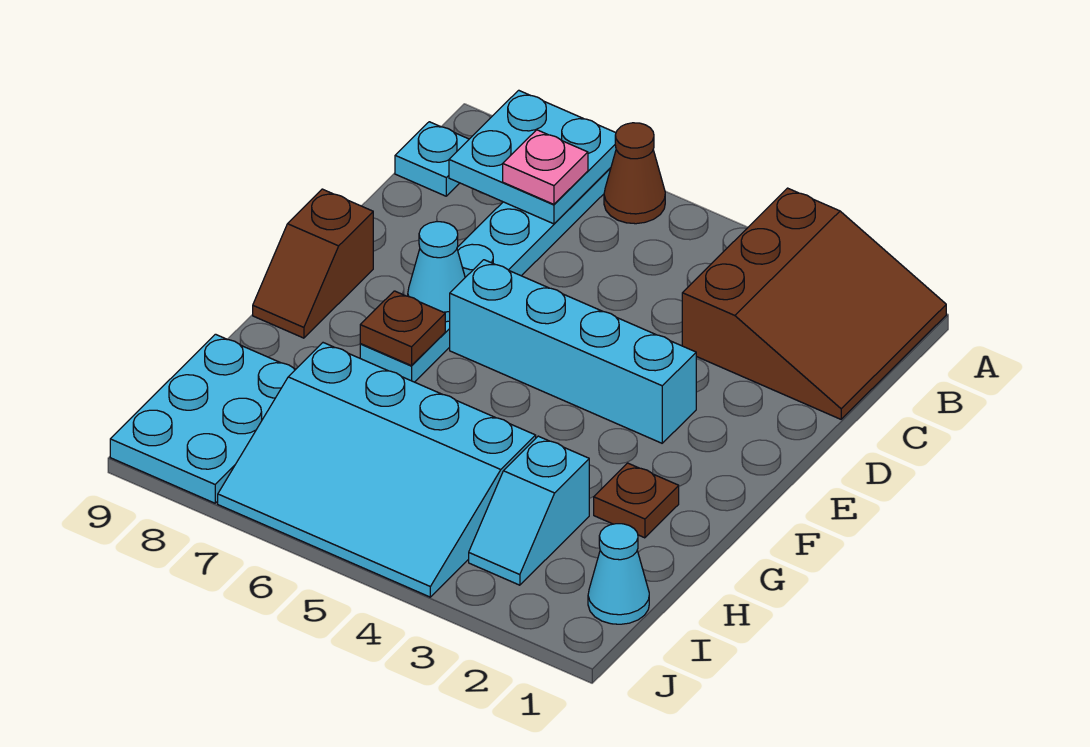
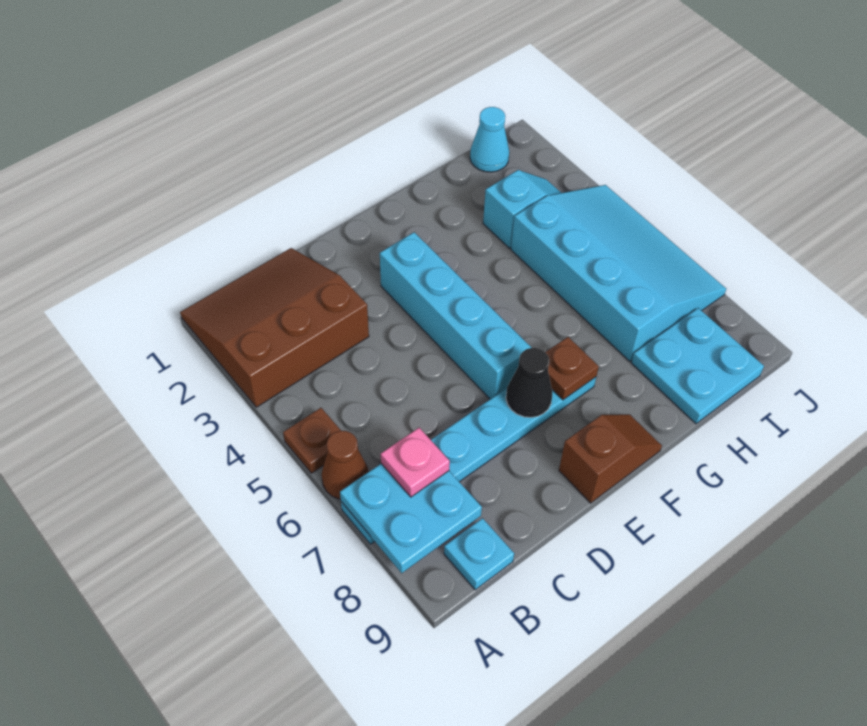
cyan 1x1 cone [408,222,465,322] -> black 1x1 cone [506,348,552,417]
brown 1x1 plate [594,463,679,538] -> brown 1x1 plate moved to [283,408,341,473]
cyan 2x3 plate [110,334,296,503] -> cyan 2x2 plate [631,308,764,424]

